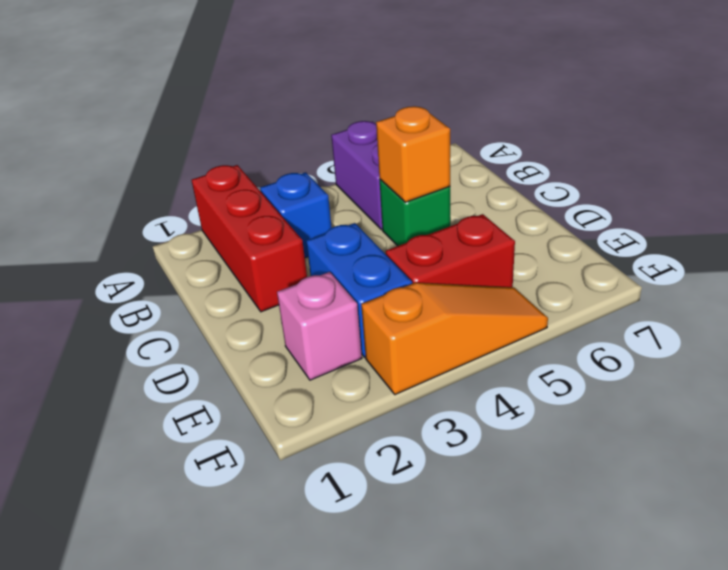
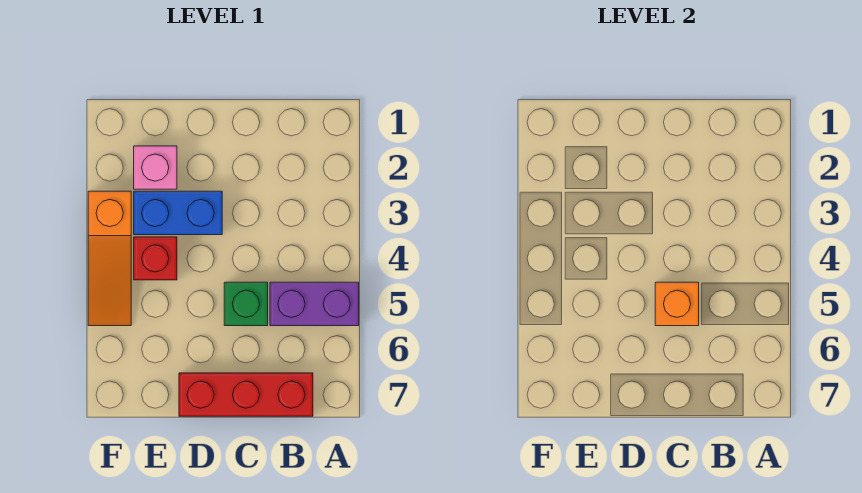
red 1x3 brick [192,165,307,312] -> red 1x3 brick moved to [179,373,313,416]
blue 1x1 brick [260,172,332,258] -> none
red 1x2 brick [386,214,515,287] -> red 1x1 brick [134,237,177,280]

